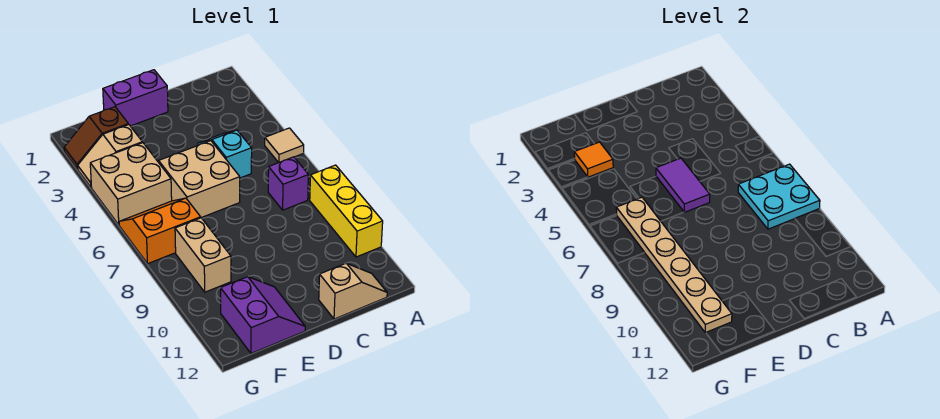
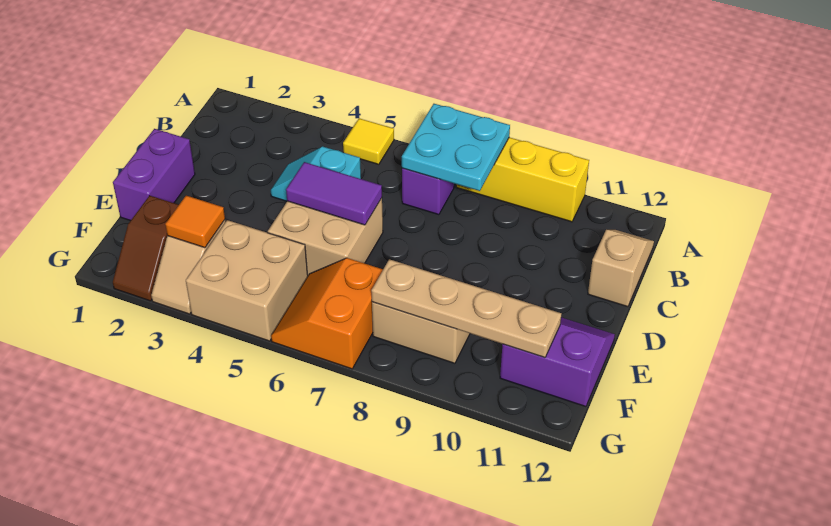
tan 1x1 tile [265,128,304,163] -> yellow 1x1 tile [343,118,394,164]
tan 1x6 plate [616,197,732,333] -> tan 1x4 plate [371,259,561,358]

